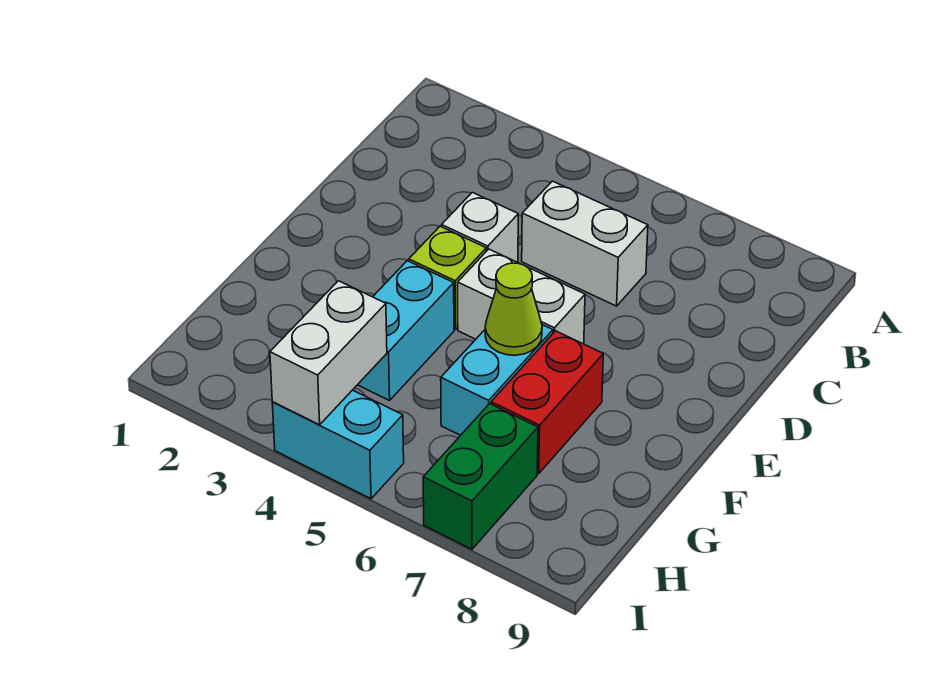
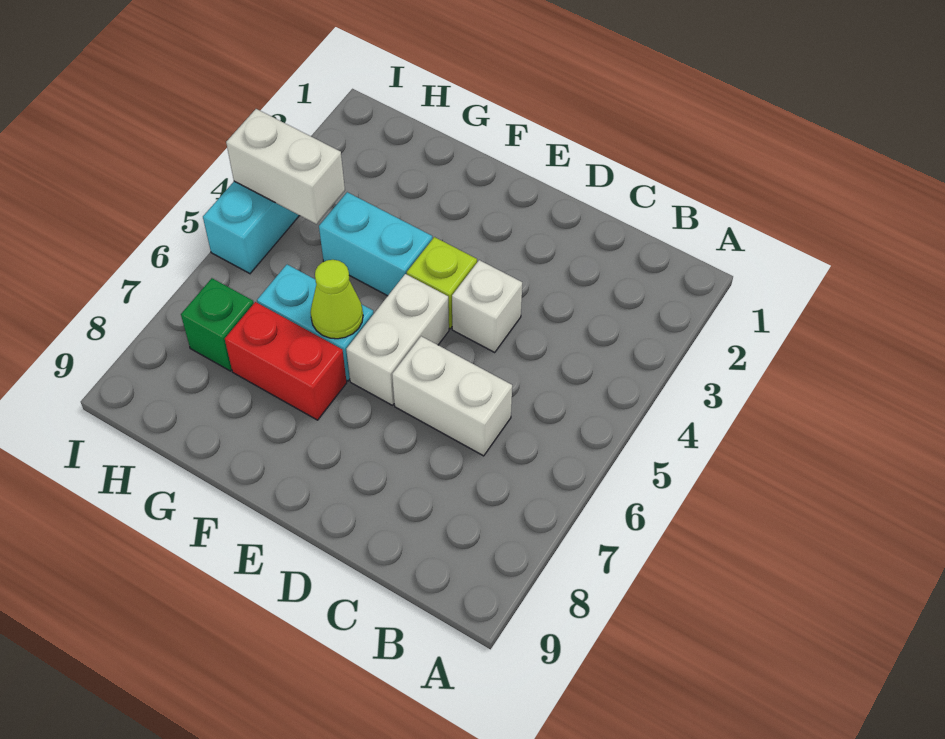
white 1x2 brick [522,181,648,306] -> white 1x2 brick turned to [392,336,512,456]
green 1x2 brick [423,404,538,549] -> green 1x1 brick [181,278,254,371]

